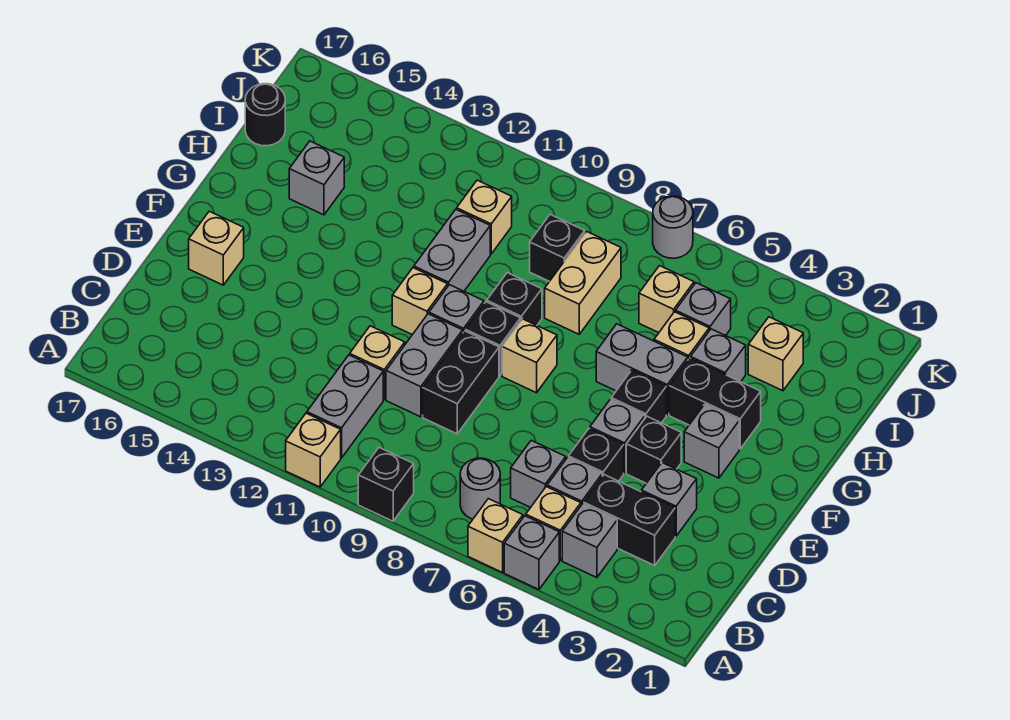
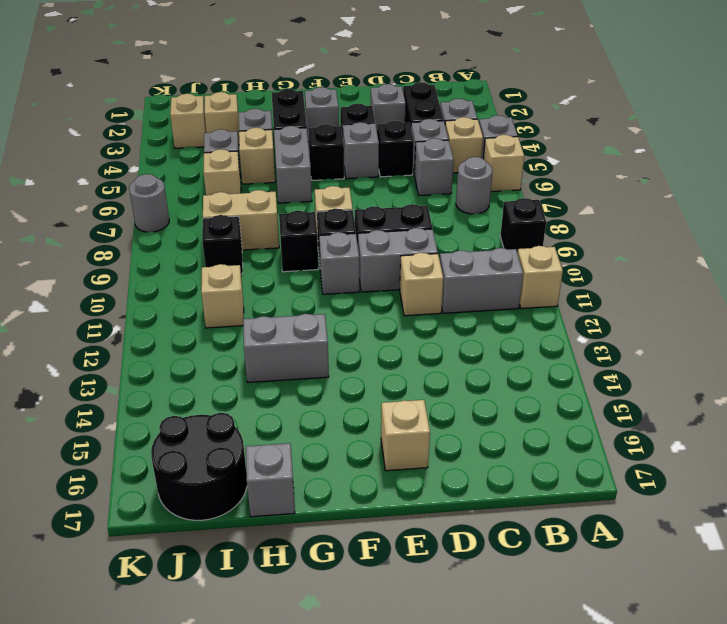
tan 1x1 brick [392,268,448,335] -> tan 1x1 brick moved to [170,94,207,148]
grey 1x2 brick [414,209,490,291] -> grey 1x2 brick moved to [243,314,329,382]
grey 1x1 brick [289,141,344,215] -> grey 1x1 brick moved to [246,443,295,517]
black 1x1 round brick [245,84,285,146] -> black 2x2 round brick [151,413,247,520]

